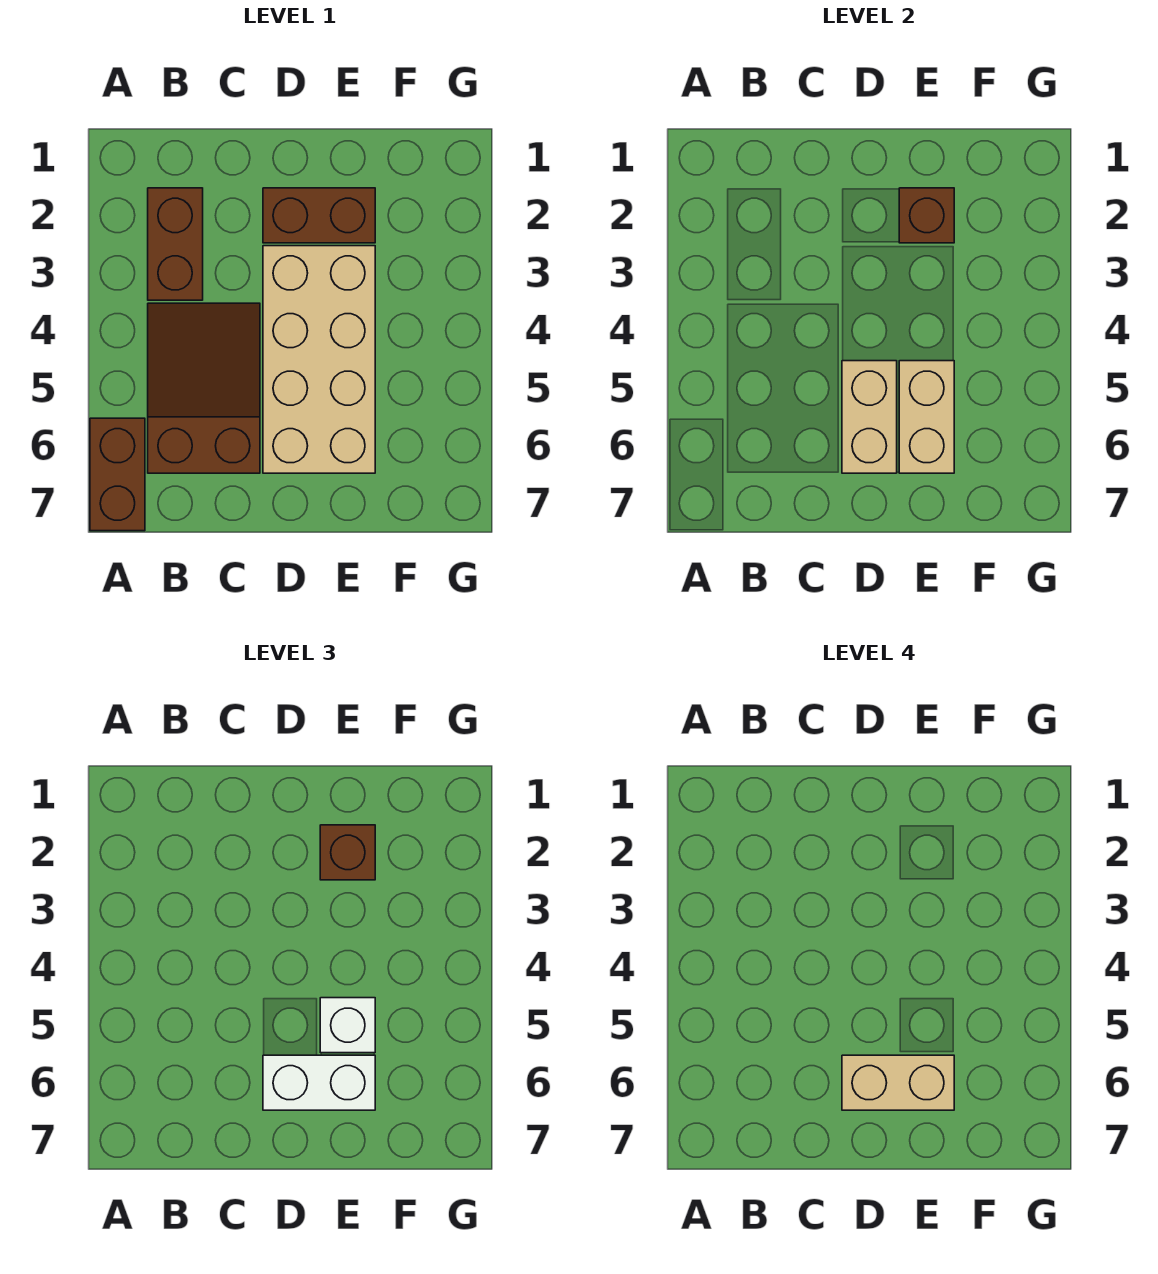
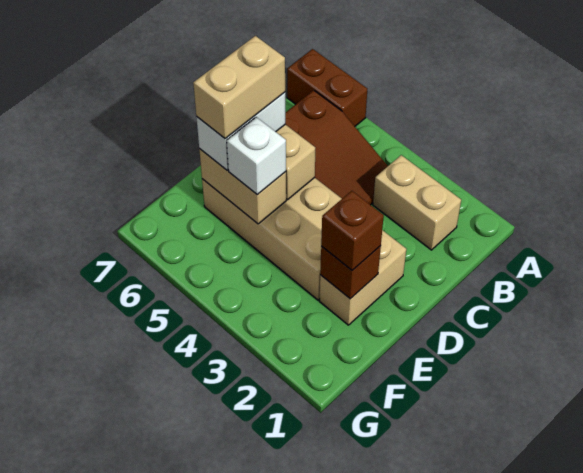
brown 1x2 brick [148,188,203,300] -> tan 1x2 brick [373,155,461,250]
brown 1x2 brick [263,188,375,243] -> tan 1x2 brick [319,230,406,325]

